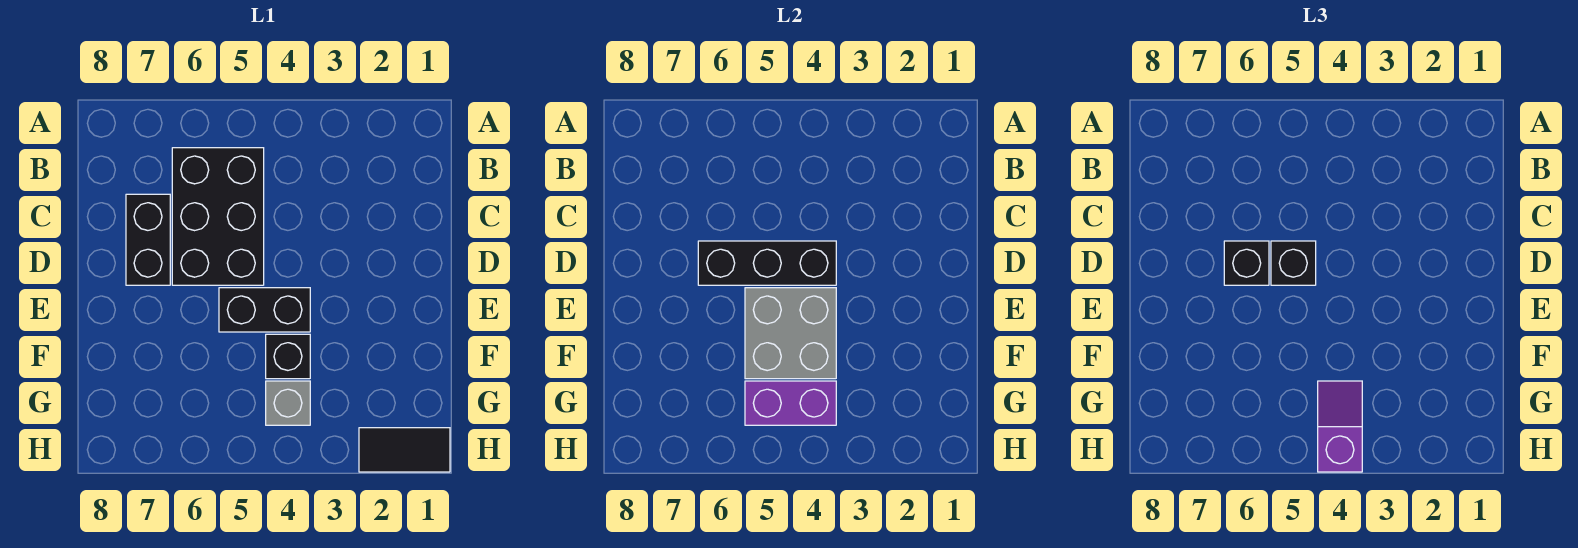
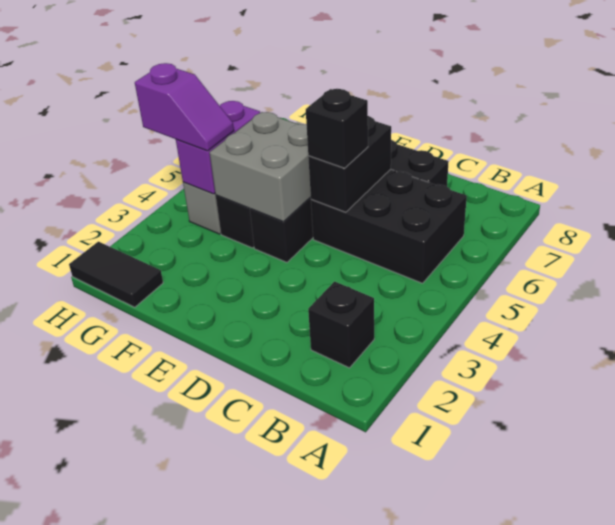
black 1x3 brick [698,241,836,285] -> black 1x2 brick [308,116,391,212]
black 1x1 brick [1224,241,1269,285] -> black 1x1 brick moved to [308,282,374,368]
black 1x2 tile [359,428,450,472] -> black 1x2 tile turned to [69,242,163,307]

